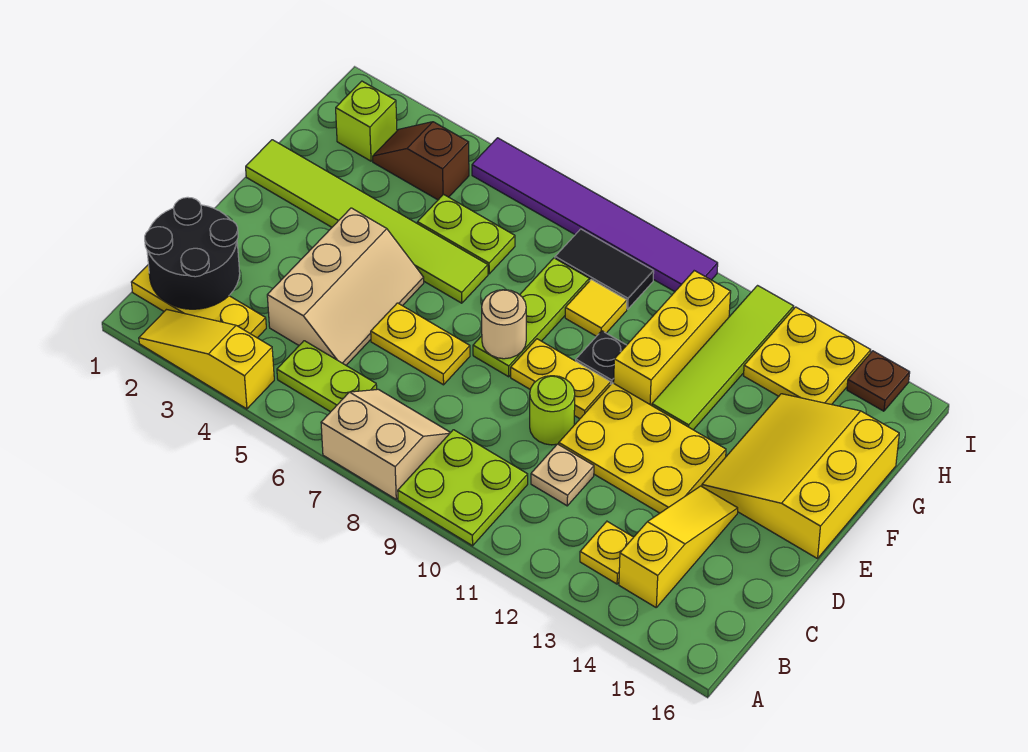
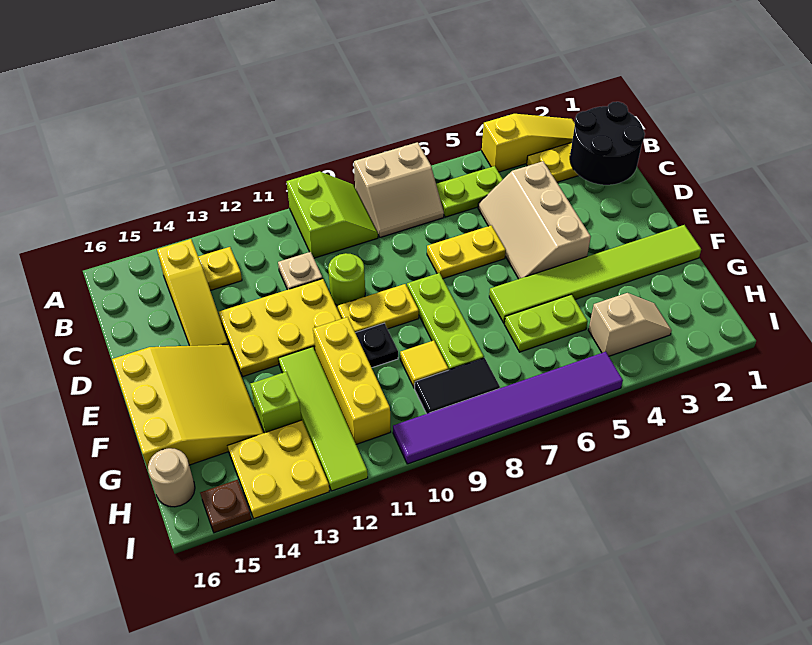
lime 2x2 plate [398,430,528,546] -> lime 2x2 slope [287,171,378,258]
tan 1x1 round brick [482,290,526,359] -> tan 1x1 round brick moved to [148,448,195,507]
lime 1x1 brick [336,81,397,161] -> lime 1x1 brick moved to [251,372,302,433]
brown 1x2 slope [373,122,469,200] -> tan 1x2 slope [588,293,672,356]

